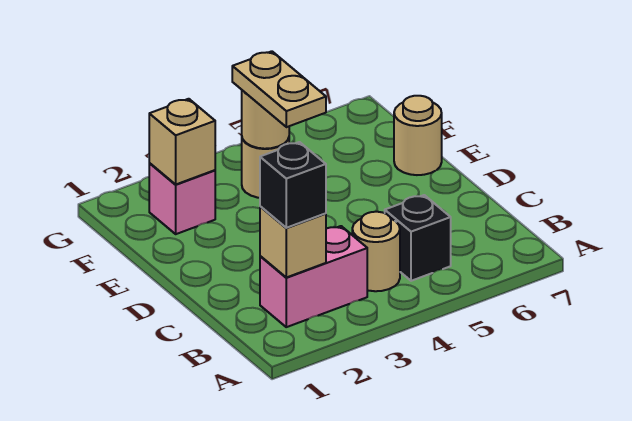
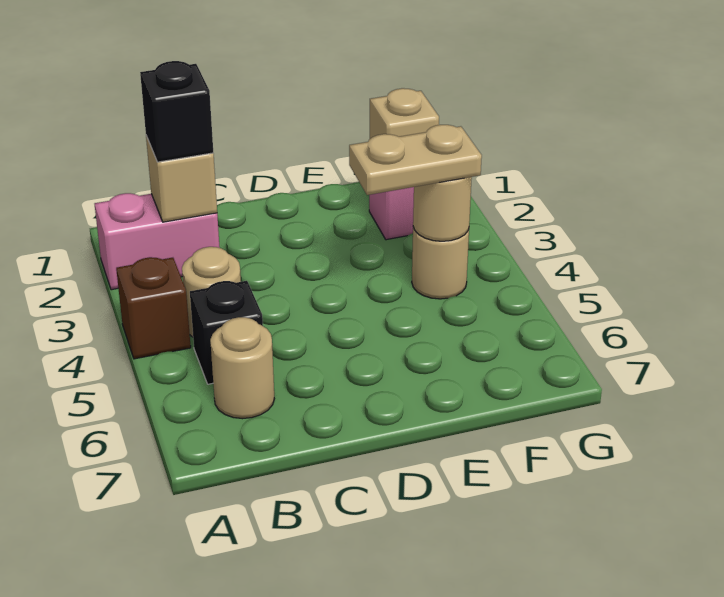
none -> brown 1x1 brick [116,257,191,359]
pink 1x2 brick [260,226,367,327] -> pink 1x2 brick turned to [95,193,220,290]
tan 1x1 round brick [394,96,442,175] -> tan 1x1 round brick moved to [210,317,274,419]

